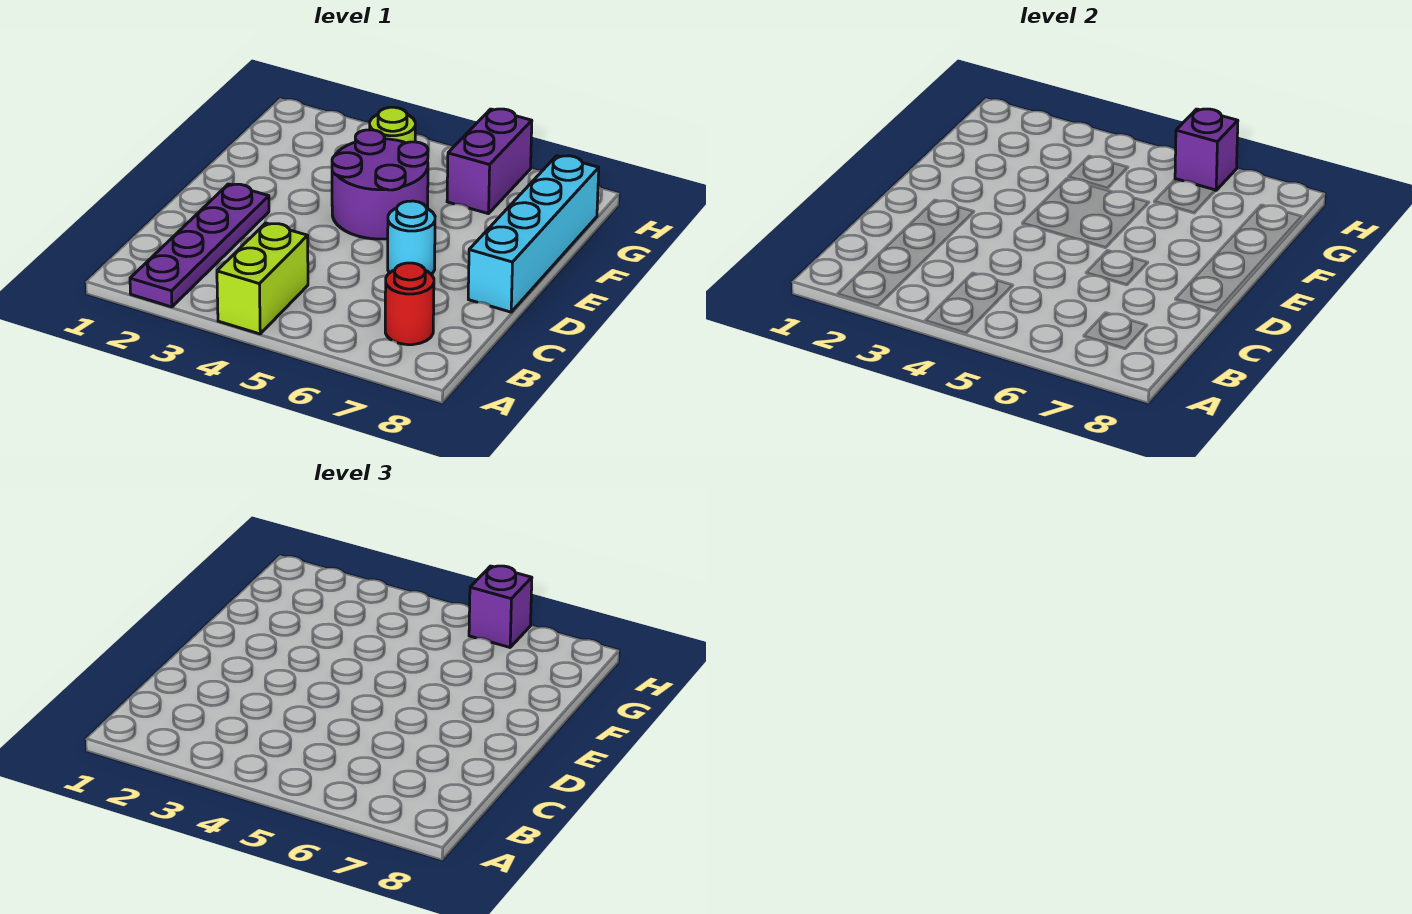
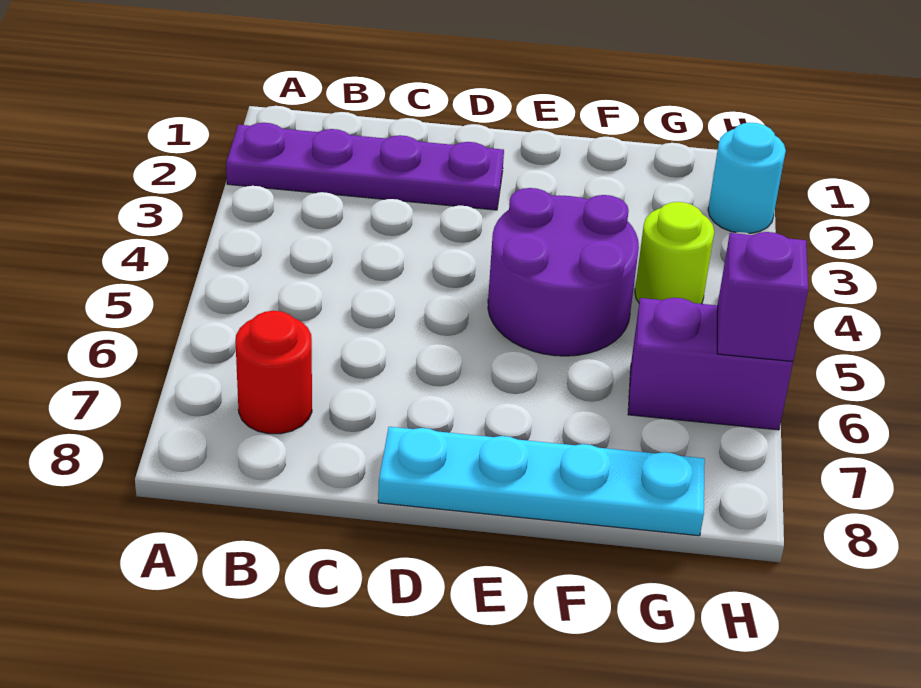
lime 1x2 brick [217,223,308,334] -> none
cyan 1x1 round brick [388,201,435,275] -> cyan 1x1 round brick moved to [708,123,786,233]
cyan 1x4 brick [468,156,599,312] -> cyan 1x4 plate [378,427,705,536]
purple 1x1 brick [469,566,532,647] -> none

